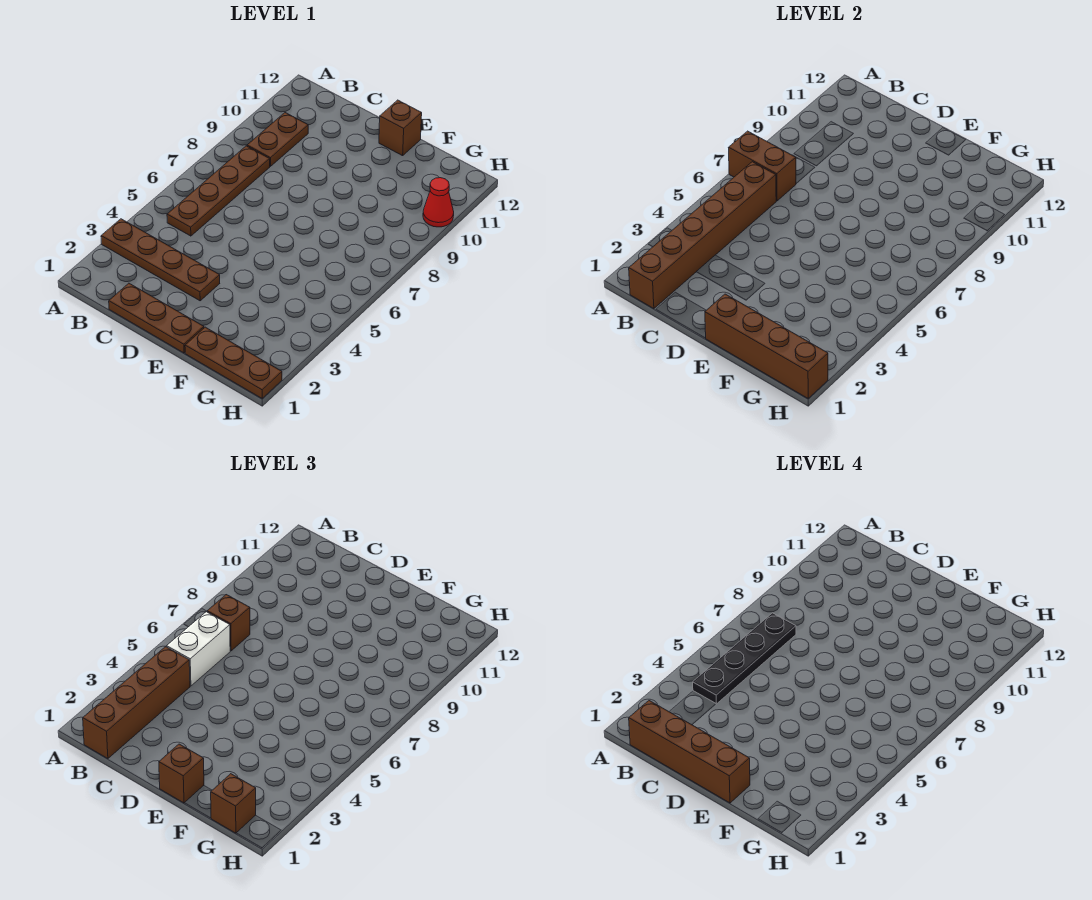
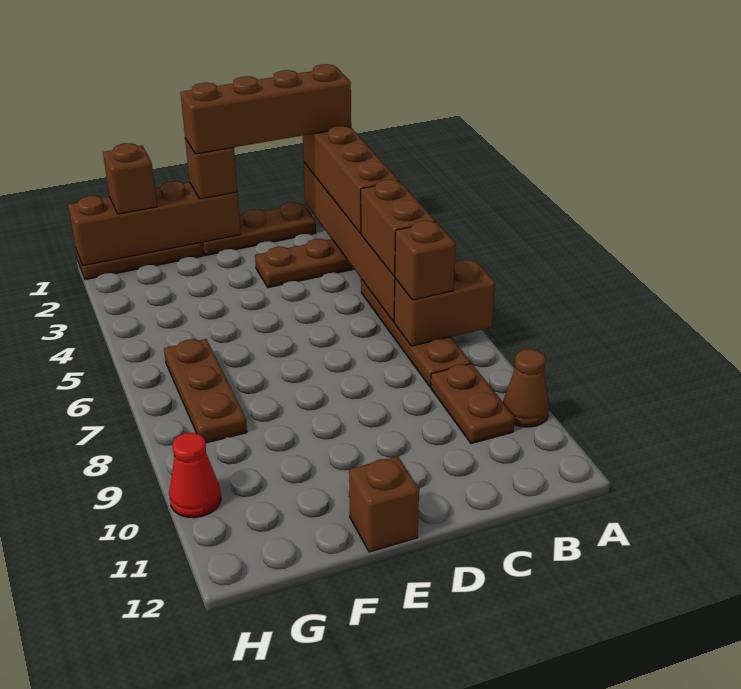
none -> brown 1x1 cone [503,349,549,427]
black 1x4 plate [693,613,796,704] -> none
white 1x2 brick [167,612,230,686] -> brown 1x2 brick [361,180,436,276]
none -> brown 1x3 plate [164,339,247,443]

